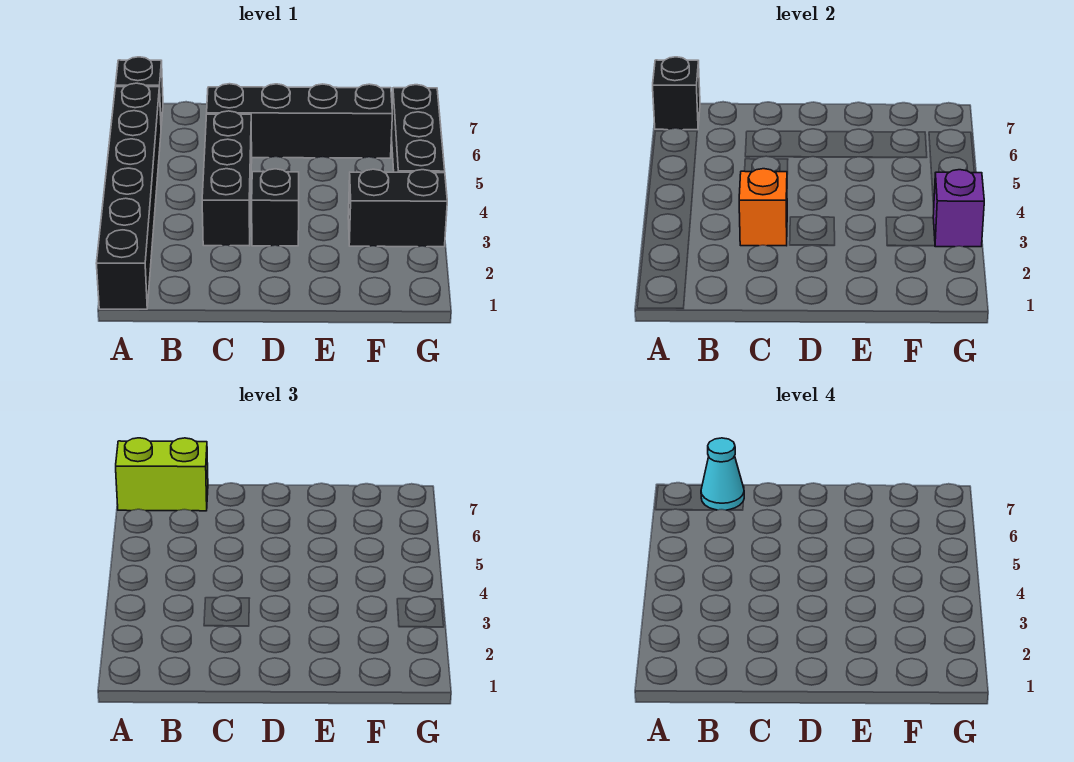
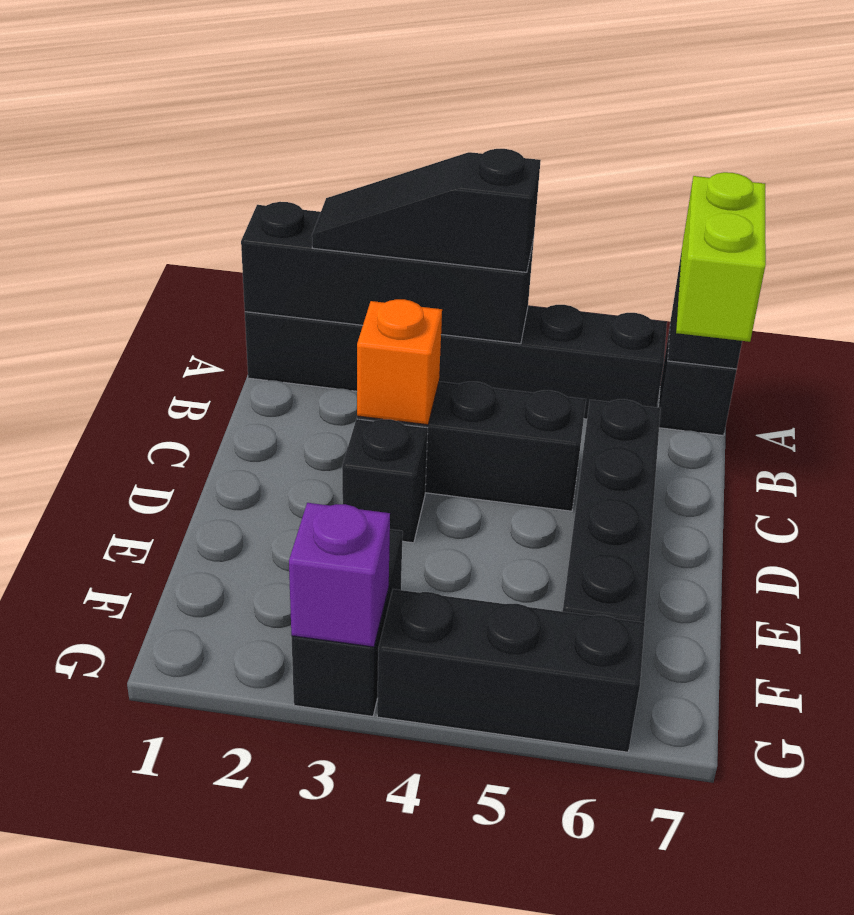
none -> black 1x4 brick [241,202,534,344]
none -> black 1x3 slope [312,149,541,272]
cyan 1x1 cone [701,438,744,510] -> none

